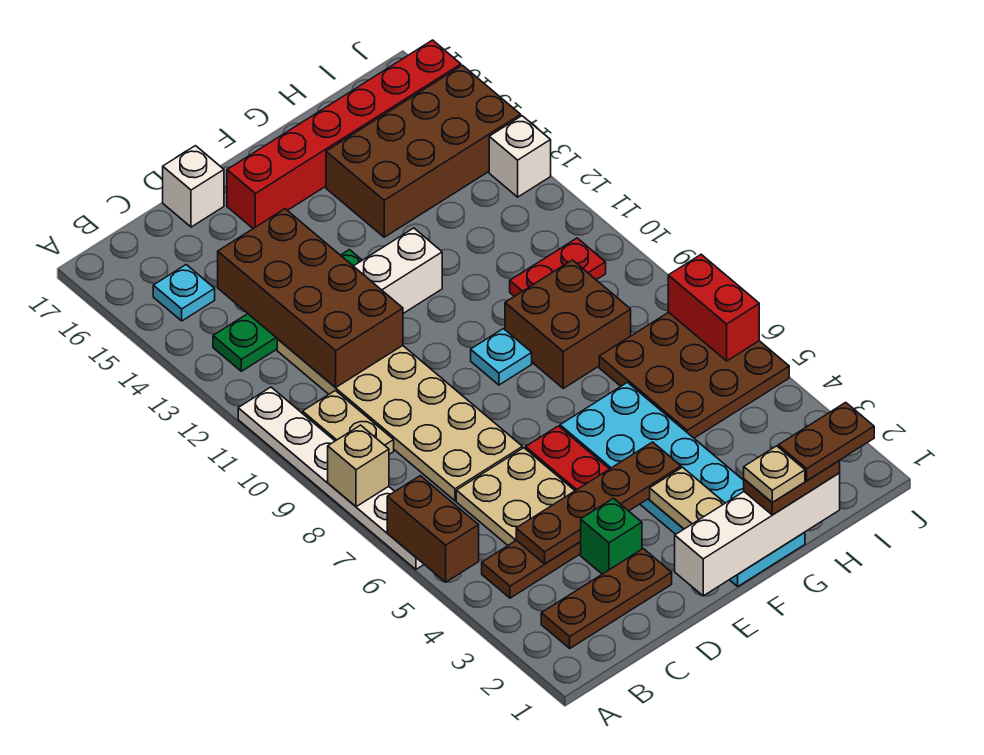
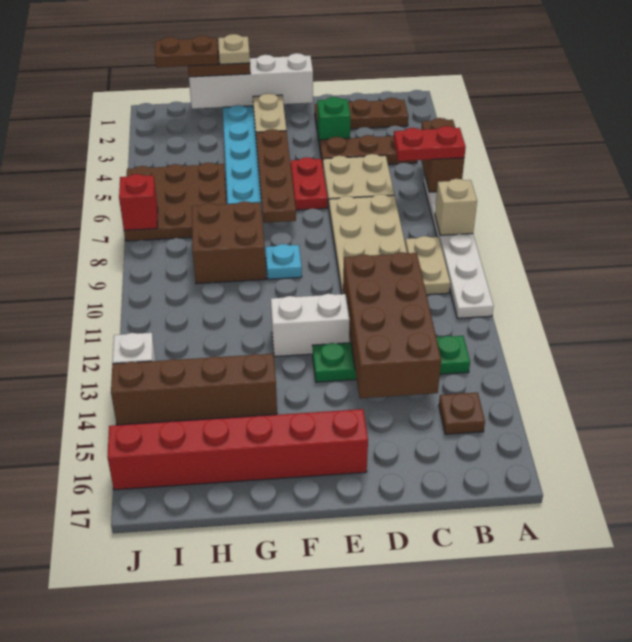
cyan 1x1 plate [153,265,215,321] -> brown 1x1 plate [439,392,485,434]
brown 1x4 plate [516,442,681,564] -> brown 1x4 plate turned to [256,129,296,223]
white 1x1 brick [163,146,224,227] -> none
brown 2x4 brick [326,65,521,237] -> brown 1x4 brick [111,354,277,425]
red 1x2 plate [510,238,606,296] -> red 1x2 plate moved to [394,126,466,161]
red 1x2 brick [668,255,759,361] -> red 1x1 brick [119,174,158,230]

